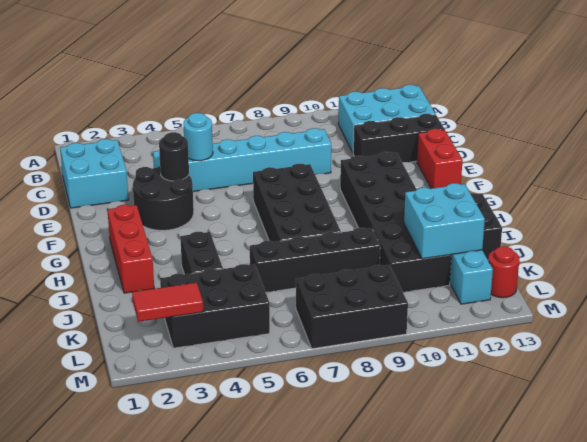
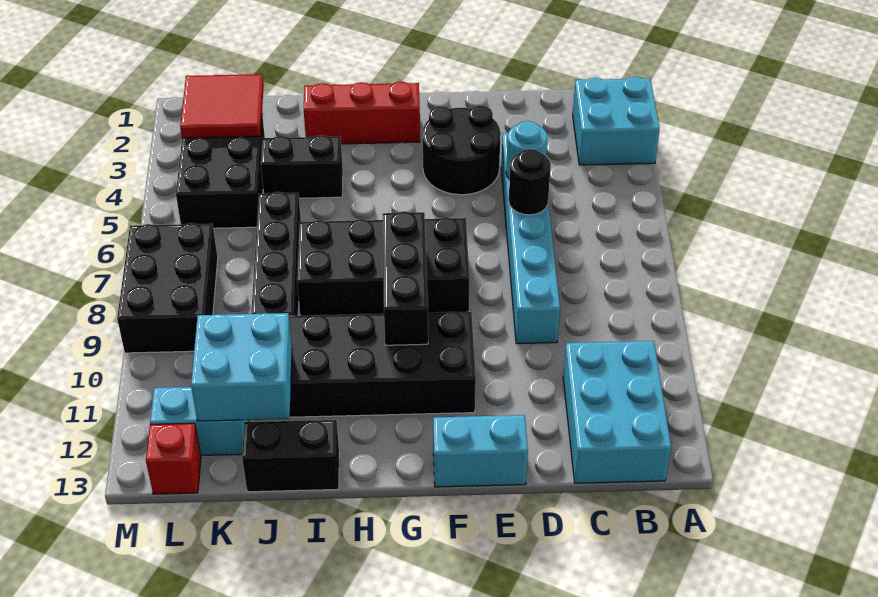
cyan 2x2 brick [60,139,129,208] -> cyan 2x2 brick moved to [573,77,660,165]
black 1x3 brick [353,114,444,162] -> black 1x3 brick moved to [383,212,428,345]
black 1x1 round brick [159,132,189,181] -> black 1x1 round brick moved to [509,149,551,215]
red 1x2 brick [417,129,463,188] -> cyan 1x2 brick [433,415,528,487]
red 1x2 tile [132,283,203,322] -> red 2x2 tile [180,74,264,138]
red 1x1 round brick [488,247,519,298] -> red 1x1 brick [146,423,201,494]

